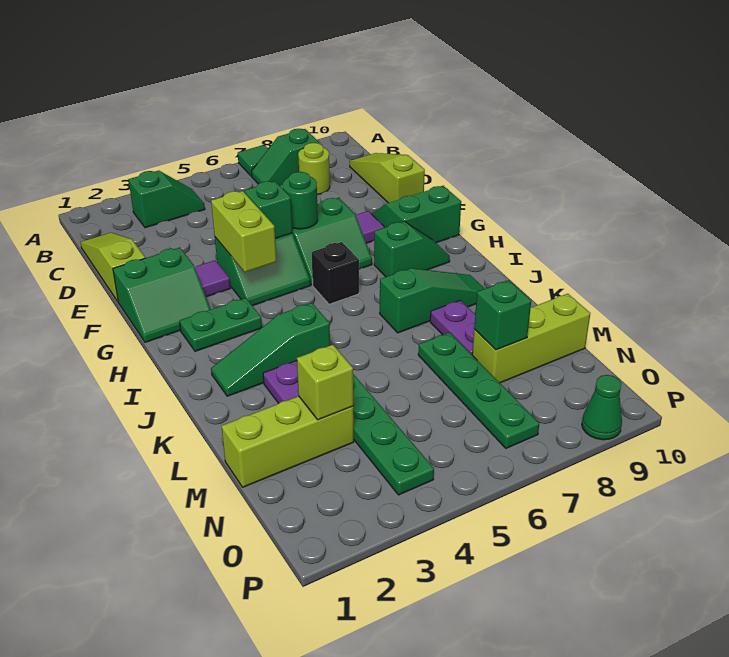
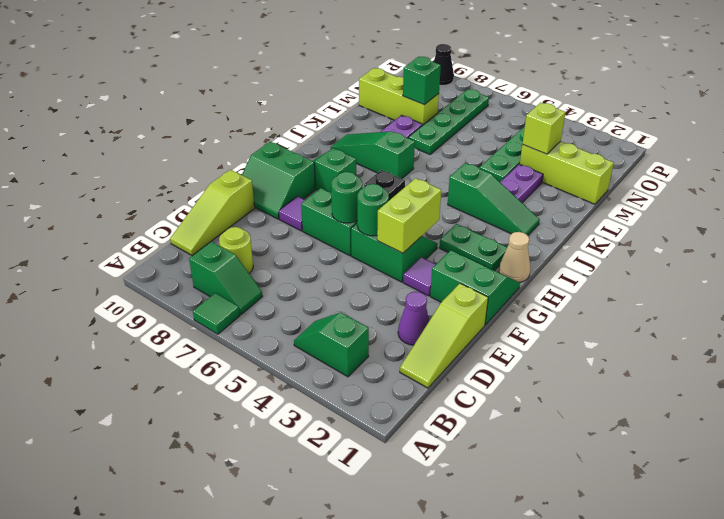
none -> purple 1x1 cone [398,292,429,345]
green 1x1 brick [244,181,292,238] -> green 1x1 round brick [357,184,389,236]
none -> tan 1x1 cone [499,232,530,282]
green 1x1 cone [582,375,622,440] -> black 1x1 cone [434,44,454,86]

